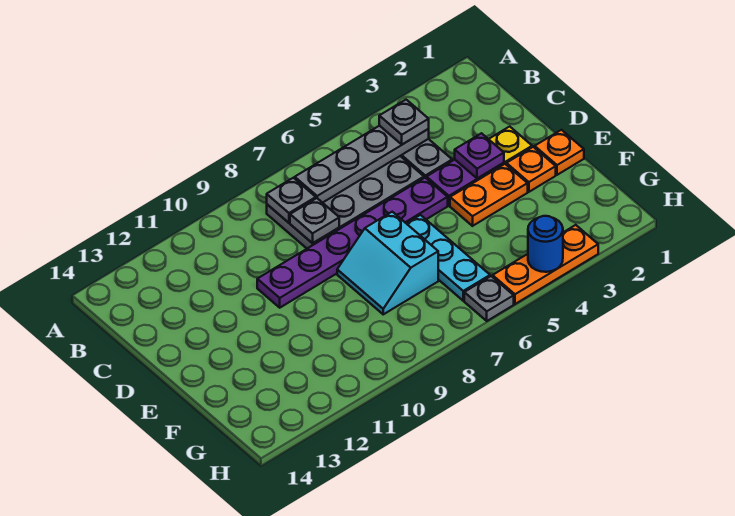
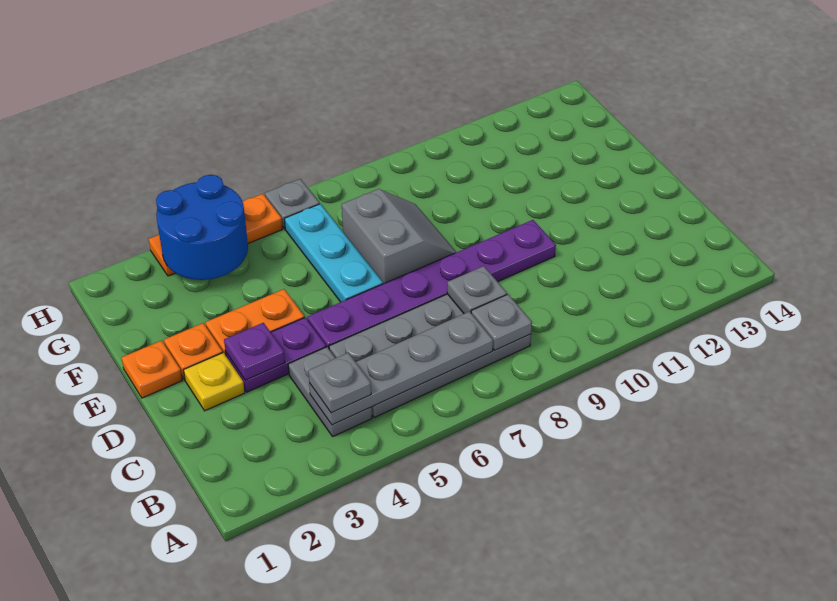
cyan 2x2 slope [337,212,438,314] -> grey 2x2 slope [342,189,456,284]
blue 1x1 round brick [528,216,563,272] -> blue 2x2 round brick [156,175,248,280]

